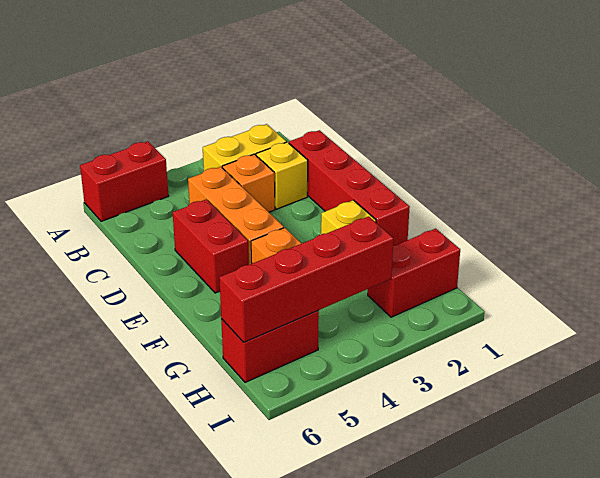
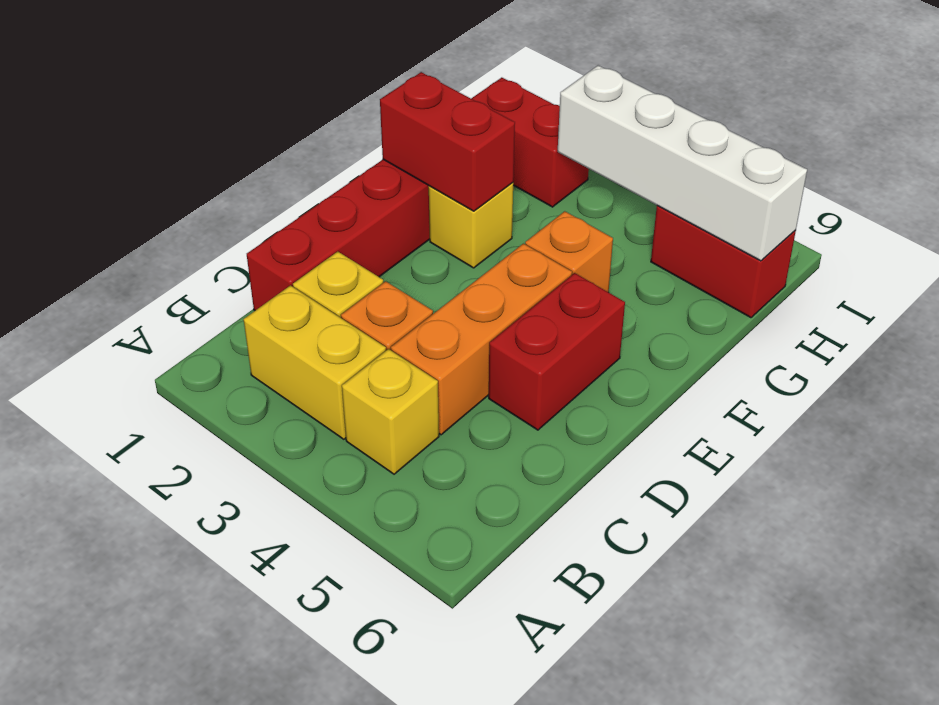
red 1x2 brick [80,141,168,221] -> red 1x2 brick moved to [380,72,515,211]
none -> yellow 1x1 brick [342,349,439,474]
red 1x4 brick [219,216,393,342] -> white 1x4 brick [558,66,807,261]

